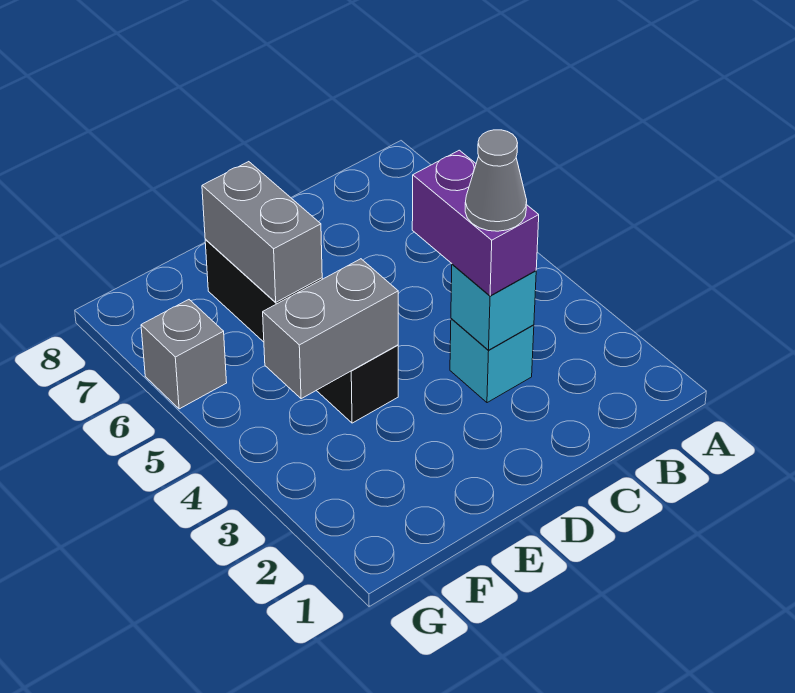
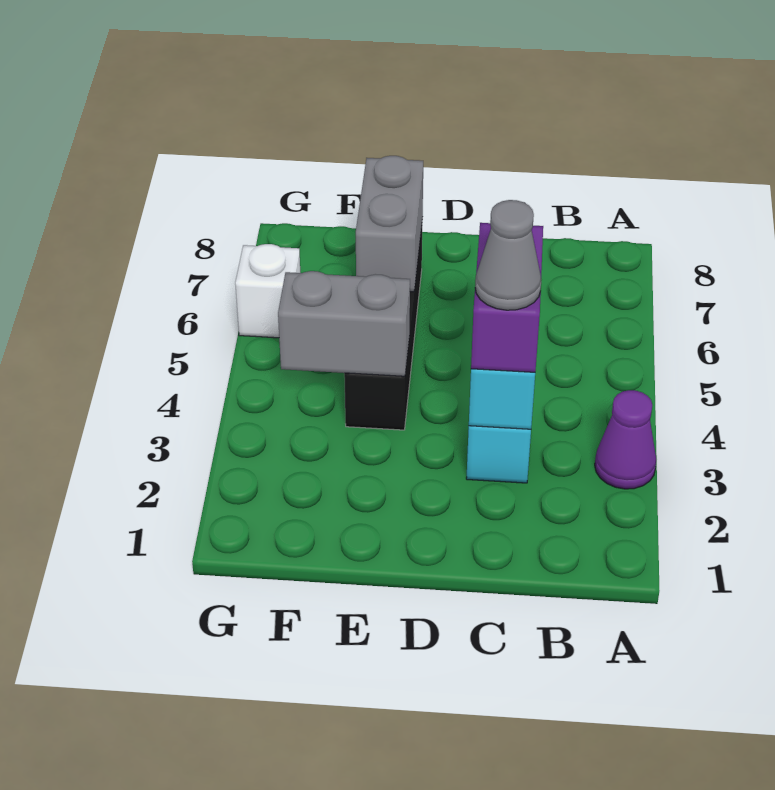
none -> purple 1x1 cone [595,390,656,489]
grey 1x1 brick [141,300,227,409] -> white 1x1 brick [235,244,300,338]

